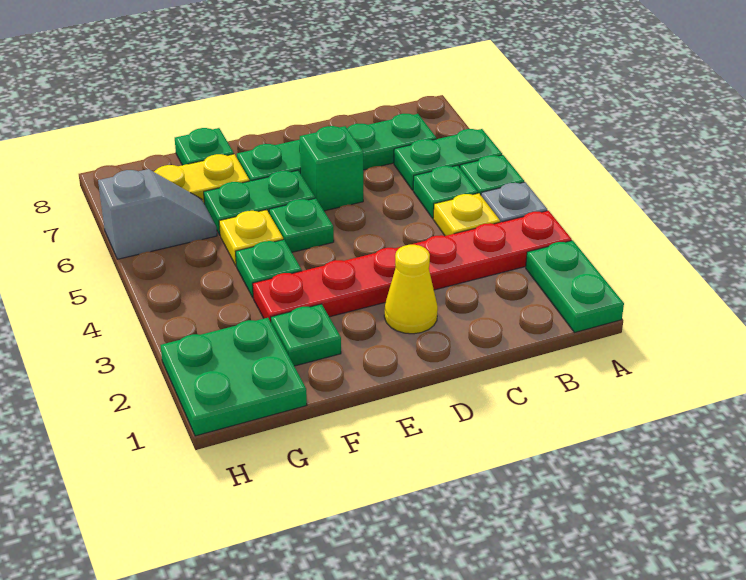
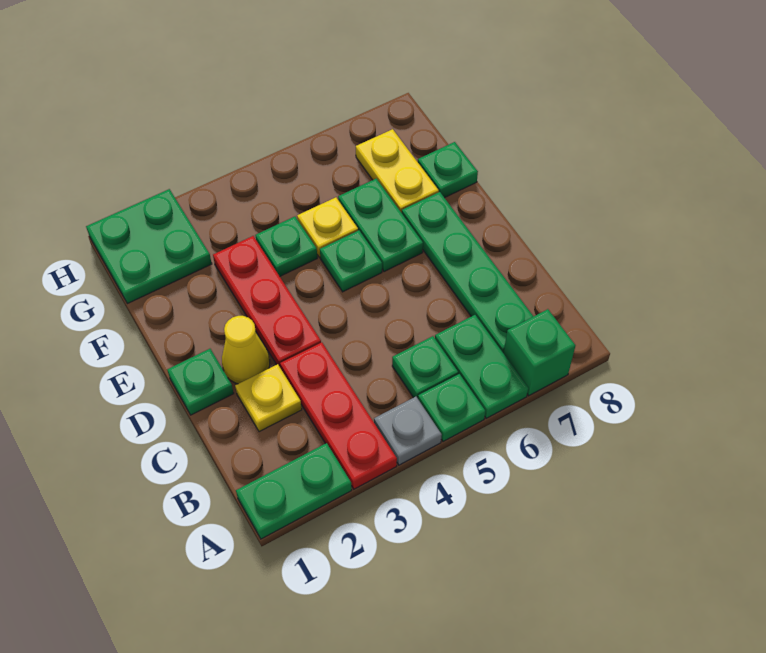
yellow 1x1 plate [433,193,500,236] -> yellow 1x1 plate moved to [235,364,302,432]
green 1x1 brick [300,126,363,211] -> green 1x1 brick moved to [504,309,575,396]
green 1x1 plate [271,304,341,366] -> green 1x1 plate moved to [167,349,234,415]
grey 1x2 slope [98,169,217,259] -> none

